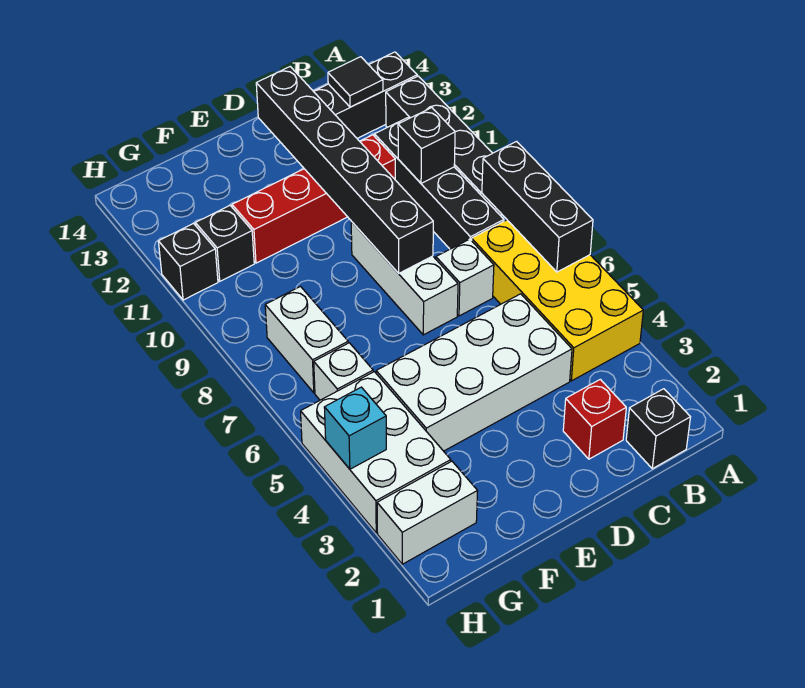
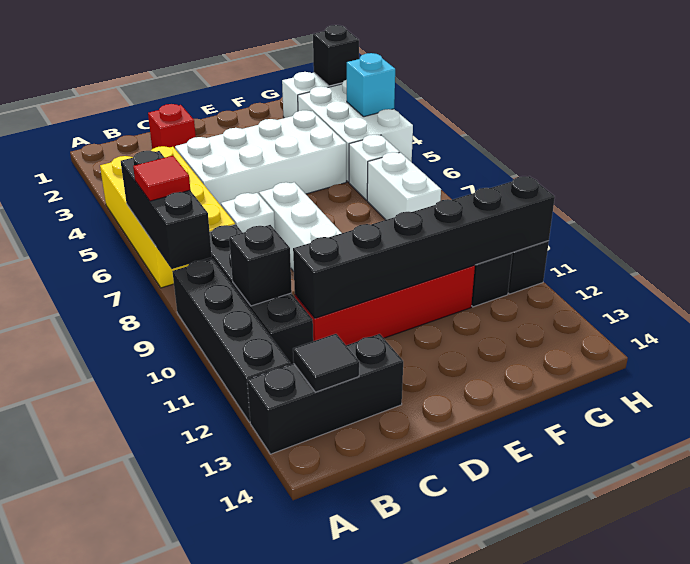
none -> red 1x1 tile [133,156,190,201]
black 1x1 brick [626,389,690,469] -> black 1x1 brick moved to [313,25,359,86]
black 1x6 brick [256,67,433,273] -> black 1x6 brick turned to [293,176,555,318]

